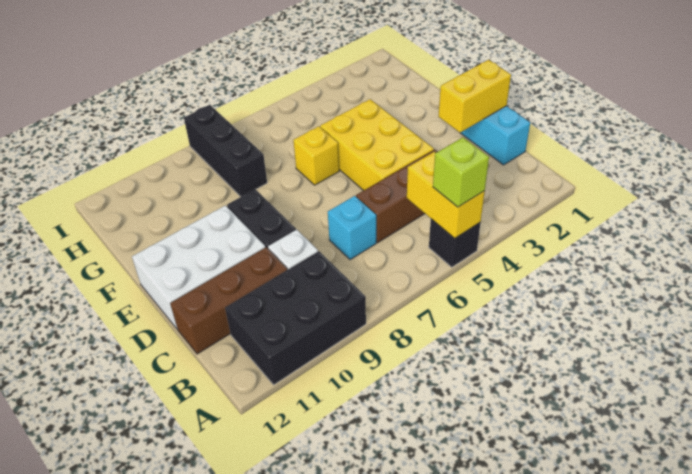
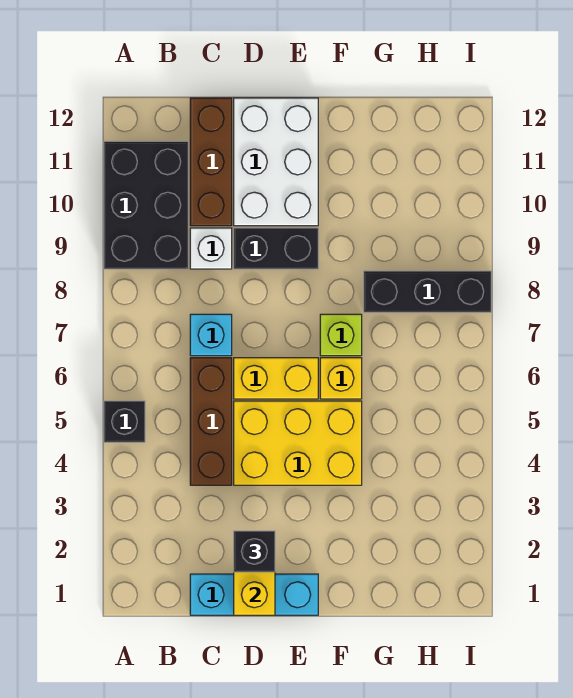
yellow 1x2 brick [407,152,485,238] -> yellow 1x2 brick moved to [234,358,318,399]
lime 1x1 brick [433,137,489,207] -> lime 1x1 brick moved to [320,314,362,356]
none -> black 1x1 brick [234,531,275,572]

